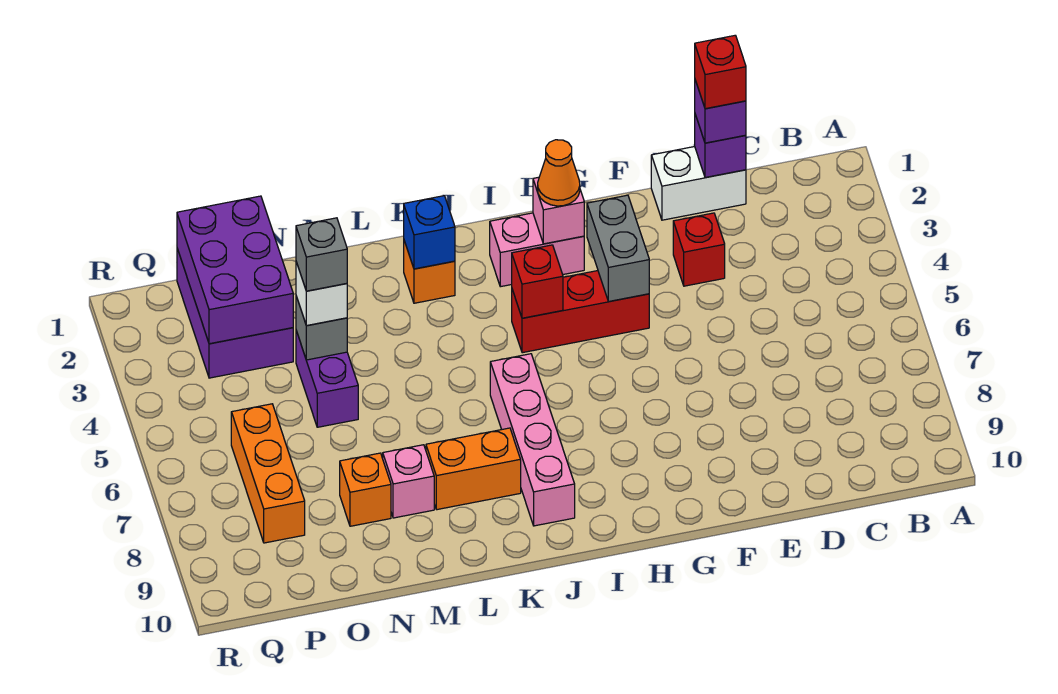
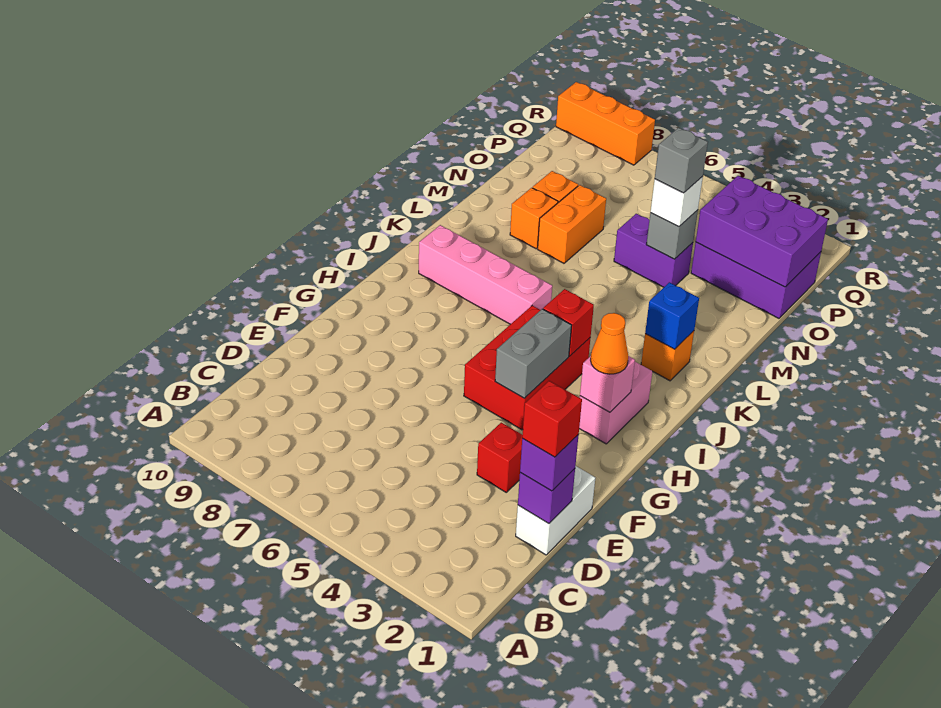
grey 1x2 brick [587,195,649,301] -> grey 1x2 brick turned to [495,309,572,398]
red 1x3 brick [512,271,649,353] -> red 2x3 brick [464,306,590,430]
orange 1x2 brick [426,428,521,510] -> orange 1x2 brick moved to [538,185,606,263]
pink 1x1 brick [383,445,434,518] -> orange 1x1 brick [510,188,558,249]
orange 1x3 brick [231,404,305,543] -> orange 1x3 brick moved to [556,82,655,165]

